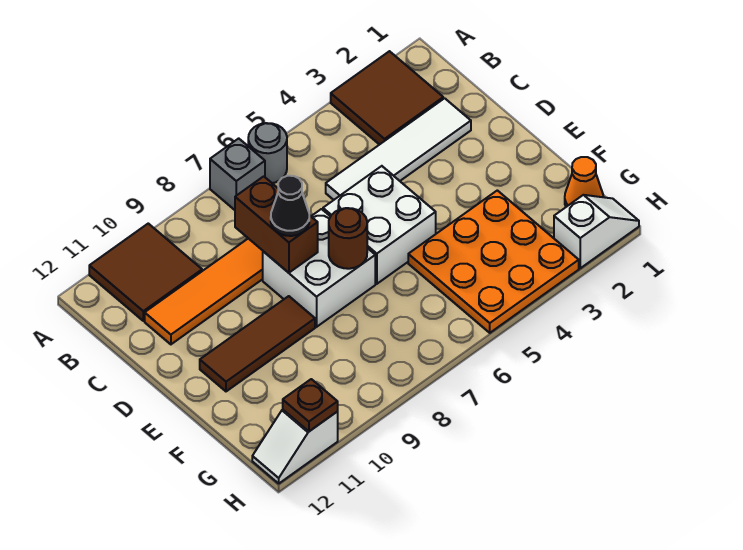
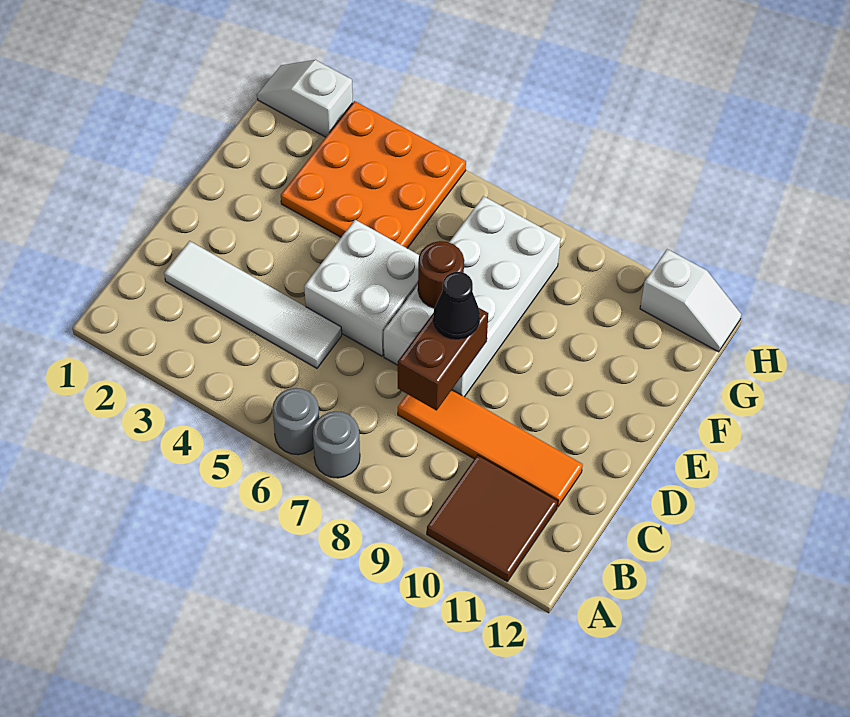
brown 2x2 tile [331,51,443,145] -> none
grey 1x1 brick [210,138,265,210] -> grey 1x1 round brick [313,411,360,478]
white 2x2 brick [263,209,375,327] -> white 2x4 brick [384,196,561,397]
brown 1x3 tile [200,296,315,391] -> none
orange 1x1 cone [565,157,603,207] -> none
brown 1x1 plate [283,379,338,431] -> none

